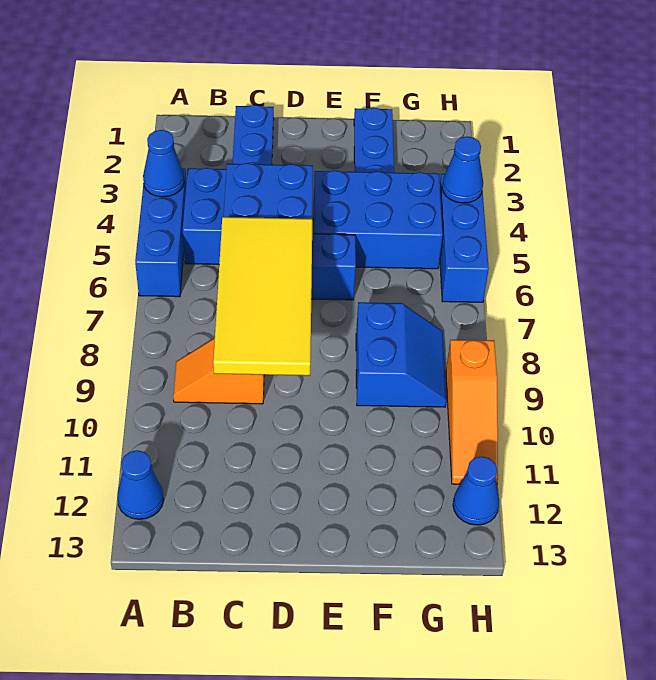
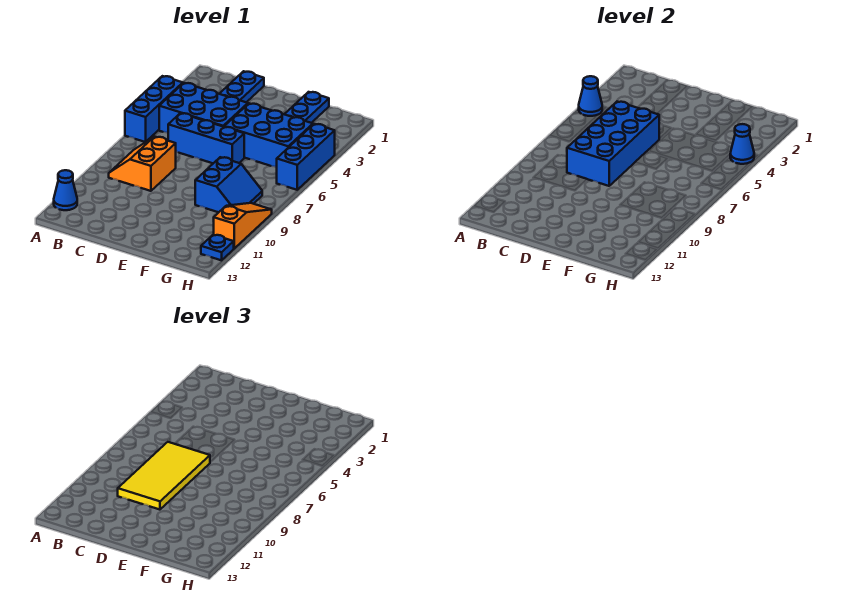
orange 1x2 slope [173,338,264,404] -> orange 2x2 slope [109,137,176,191]
orange 1x3 slope [446,340,498,485] -> orange 1x3 slope turned to [214,203,272,248]
blue 1x1 cone [453,456,499,525] -> blue 1x1 plate [201,235,234,260]

